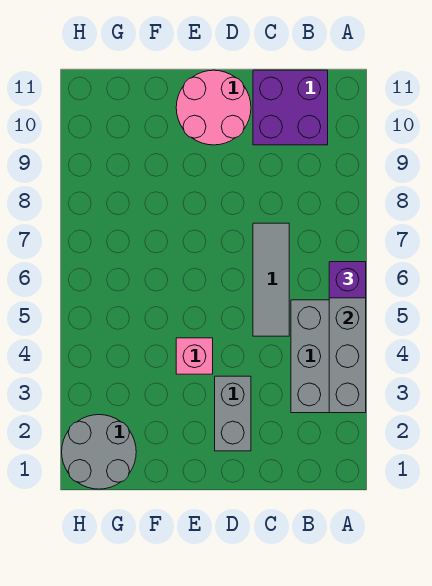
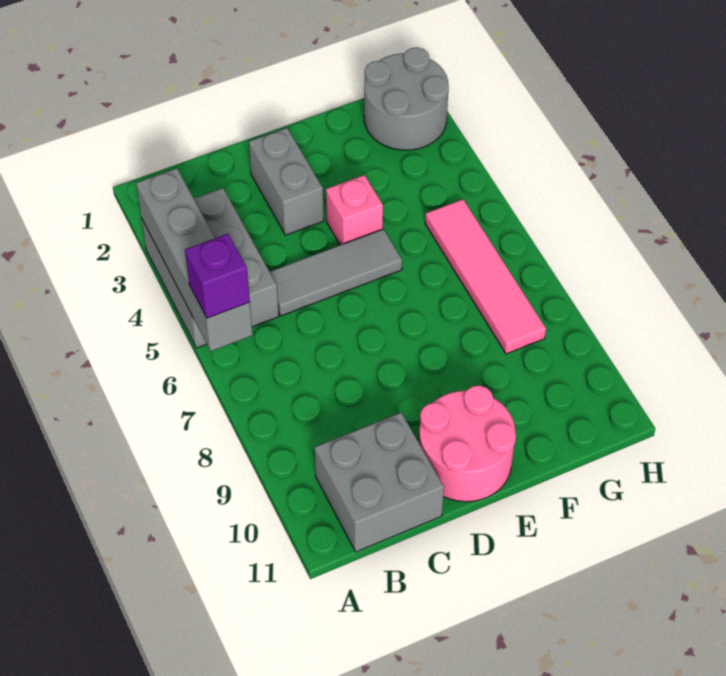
purple 2x2 brick [253,70,328,145] -> grey 2x2 brick [315,413,444,552]
grey 1x3 tile [253,223,289,336] -> grey 1x3 tile turned to [270,229,402,316]
none -> pink 1x4 tile [425,199,546,354]

